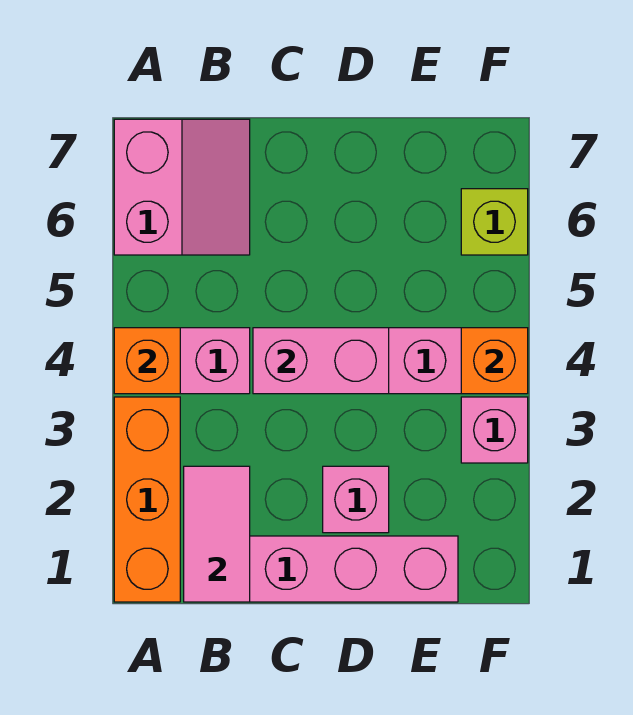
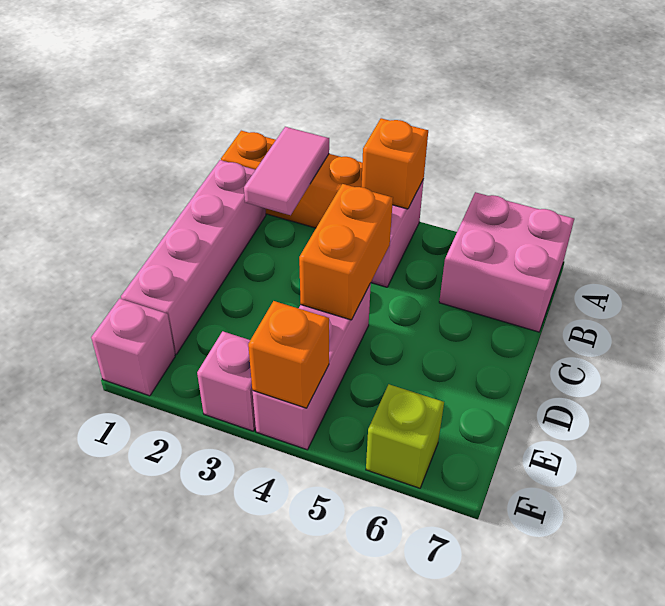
pink 2x2 slope [114,119,250,255] -> pink 2x2 brick [439,192,574,332]
pink 1x2 tile [184,466,250,602] -> pink 1x2 tile turned to [244,127,329,215]
pink 1x2 brick [253,328,389,394] -> orange 1x2 brick [299,184,393,320]
pink 1x1 brick [323,466,389,533] -> pink 1x1 brick moved to [91,299,175,396]

